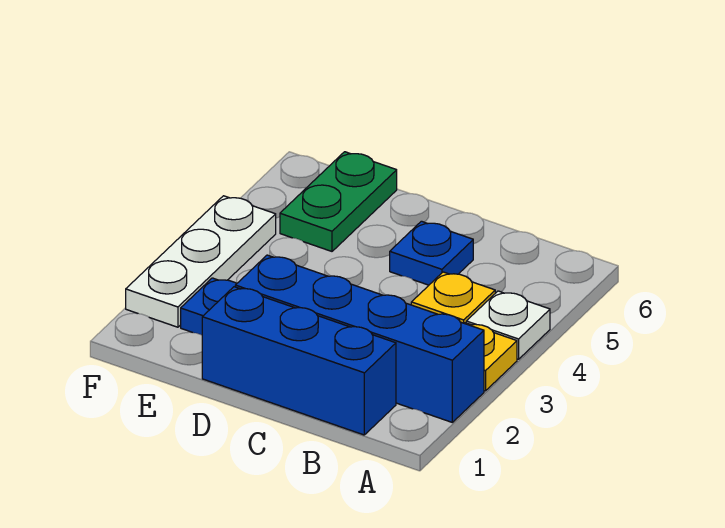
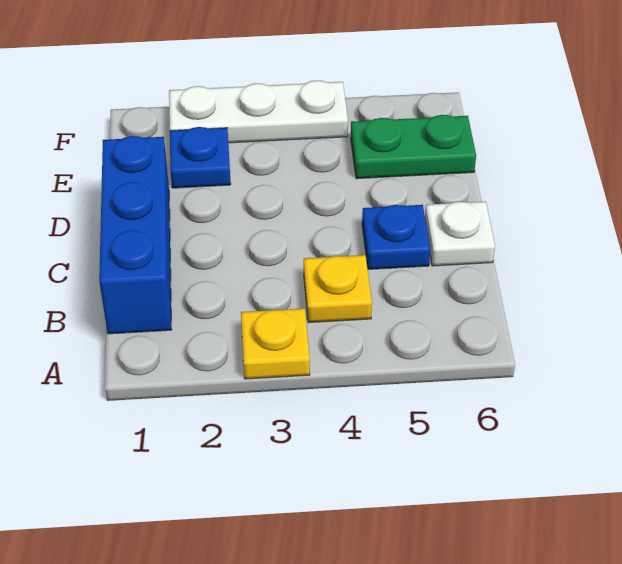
blue 1x4 brick [235,255,484,422] -> none
white 1x1 plate [466,291,550,359] -> white 1x1 plate moved to [425,201,495,266]

